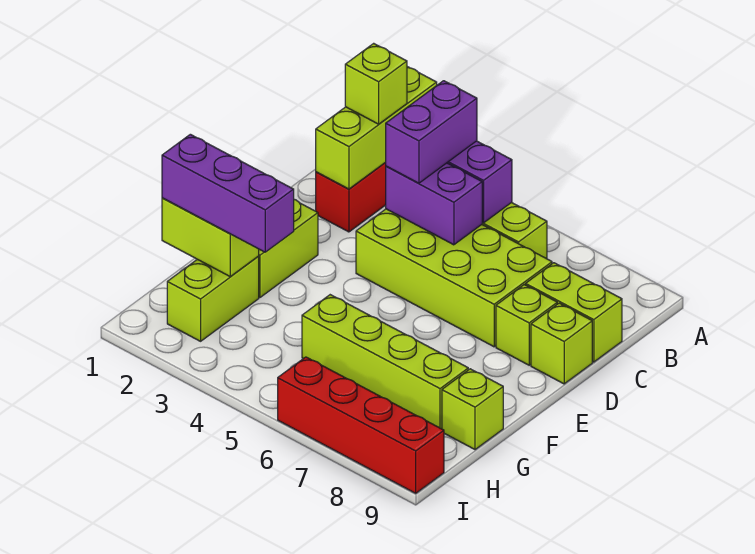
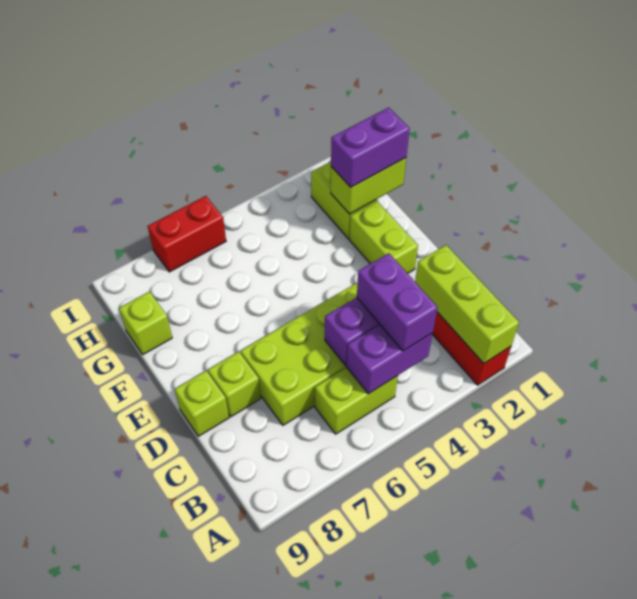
lime 1x1 brick [345,43,407,124] -> none
lime 1x2 brick [526,263,622,362] -> none
purple 1x3 brick [162,134,294,252] -> purple 1x2 brick [331,108,410,187]
lime 1x4 brick [302,295,468,429] -> none
red 1x4 brick [278,357,444,493] -> red 1x2 brick [148,196,226,272]

